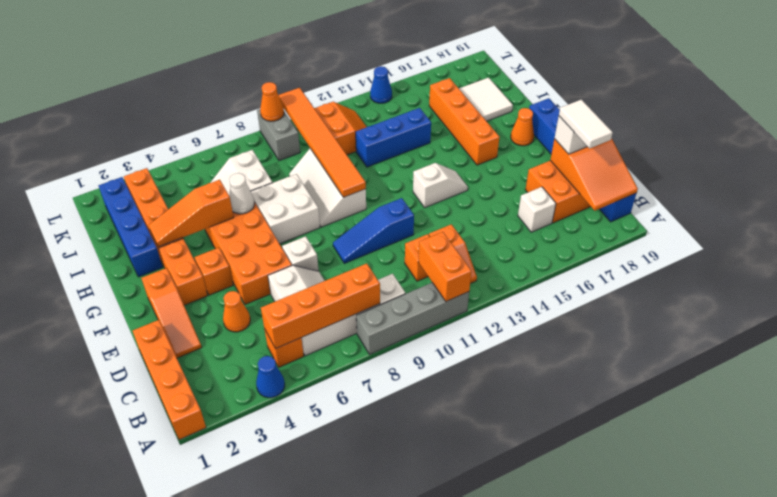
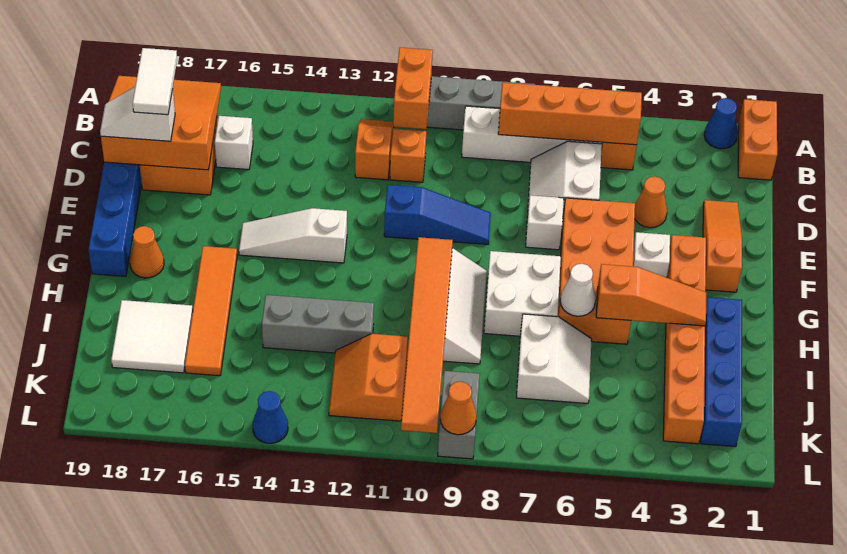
orange 1x4 brick [133,320,206,440] -> orange 1x2 brick [738,99,777,180]
blue 1x1 cone [256,356,285,398] -> blue 1x1 cone moved to [704,98,738,149]
orange 2x3 slope [550,138,638,211] -> orange 3x3 slope [101,76,221,170]
orange 1x1 brick [195,248,233,295] -> white 1x1 brick [633,232,670,277]
white 1x2 slope [413,163,468,208] -> white 1x3 slope [239,208,347,263]
orange 1x4 brick [429,78,500,165] -> orange 1x4 tile [185,246,237,376]
blue 1x3 brick [356,108,431,167] -> grey 1x3 brick [262,295,374,353]

